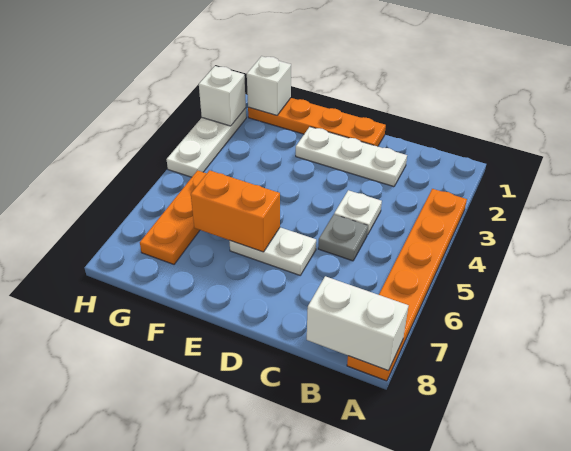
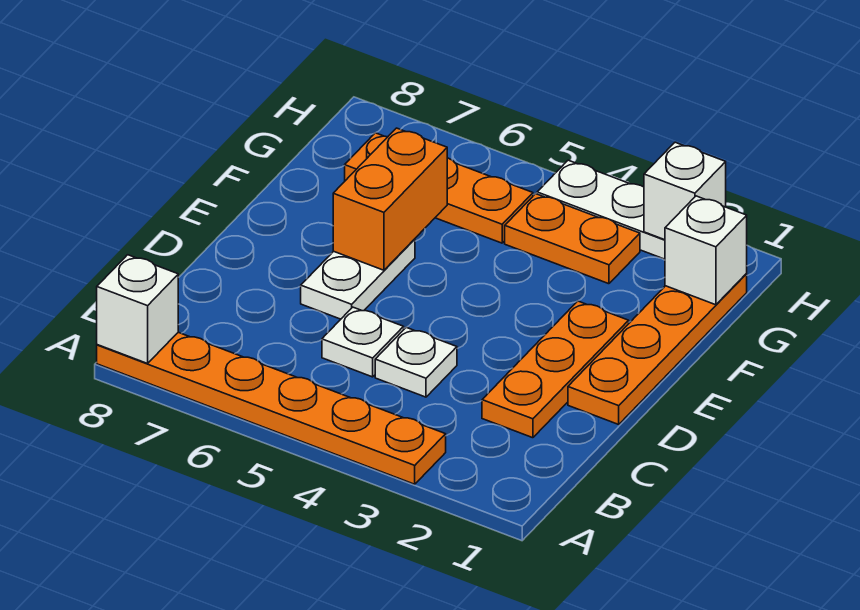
white 1x2 brick [307,276,409,371] -> white 1x1 brick [97,255,178,363]
white 1x3 plate [296,127,407,187] -> orange 1x3 plate [482,301,629,438]
grey 1x1 plate [318,215,368,261] -> white 1x1 plate [322,307,404,377]
none -> orange 1x2 plate [505,194,640,284]

